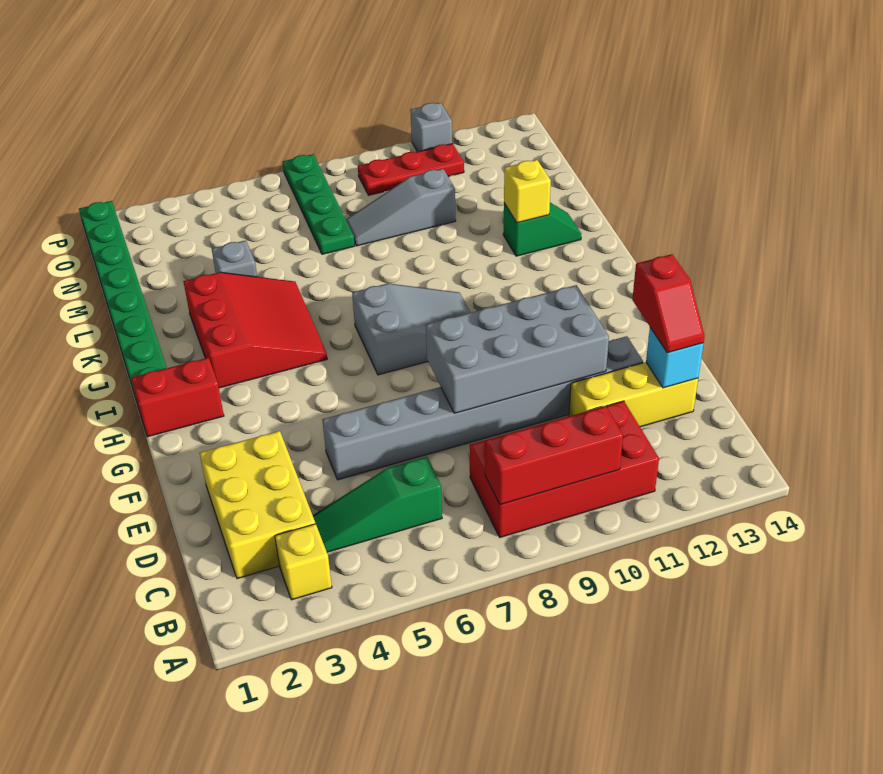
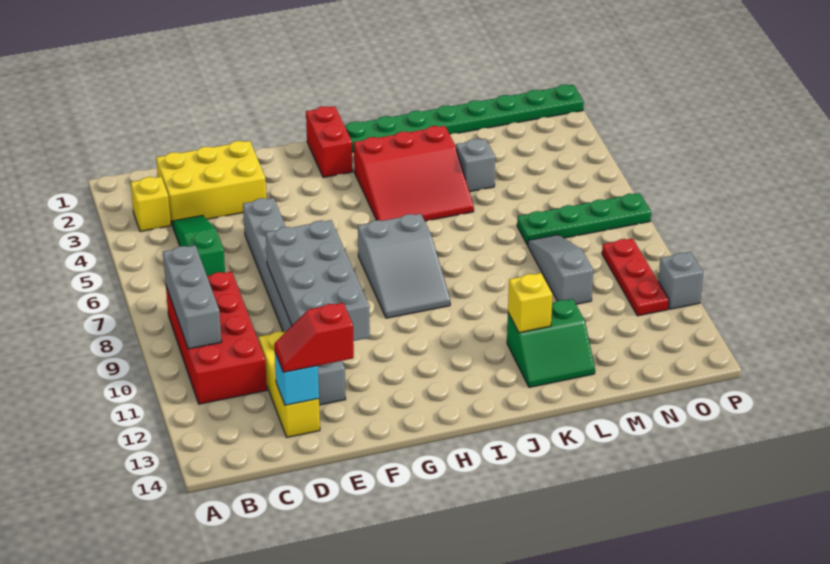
red 1x3 brick [485,406,623,505] -> grey 1x3 brick [163,246,222,349]
green 1x2 slope [503,203,581,256] -> green 2x2 slope [507,299,595,387]

